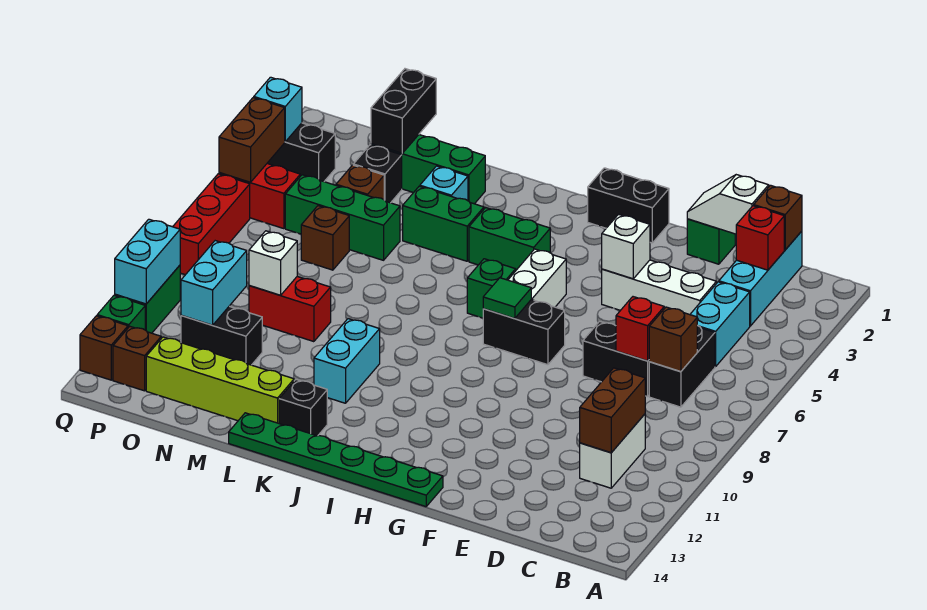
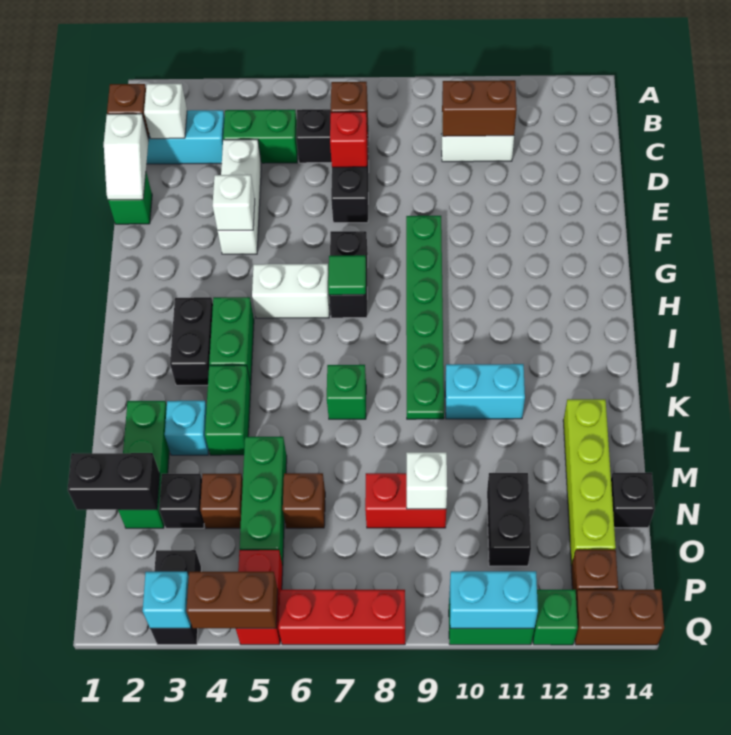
red 1x1 brick [736,206,784,270] -> white 1x1 brick [144,84,187,139]
cyan 1x2 brick [690,282,750,367] -> green 1x2 brick [223,110,298,163]
black 1x2 brick [588,168,669,243] -> black 1x2 brick moved to [170,297,213,385]
green 1x6 plate [229,413,443,507] -> green 1x6 plate moved to [406,216,444,419]
green 1x1 brick [467,259,516,318] -> green 1x1 brick moved to [327,365,366,419]
black 1x1 brick [279,380,327,436] -> black 1x1 brick moved to [611,473,655,528]
red 1x2 brick [249,277,331,342] -> red 1x2 brick turned to [365,473,446,528]
cyan 1x2 brick [181,241,247,325] -> none
brown 1x1 brick [80,316,128,380] -> brown 1x2 brick [575,590,664,645]

